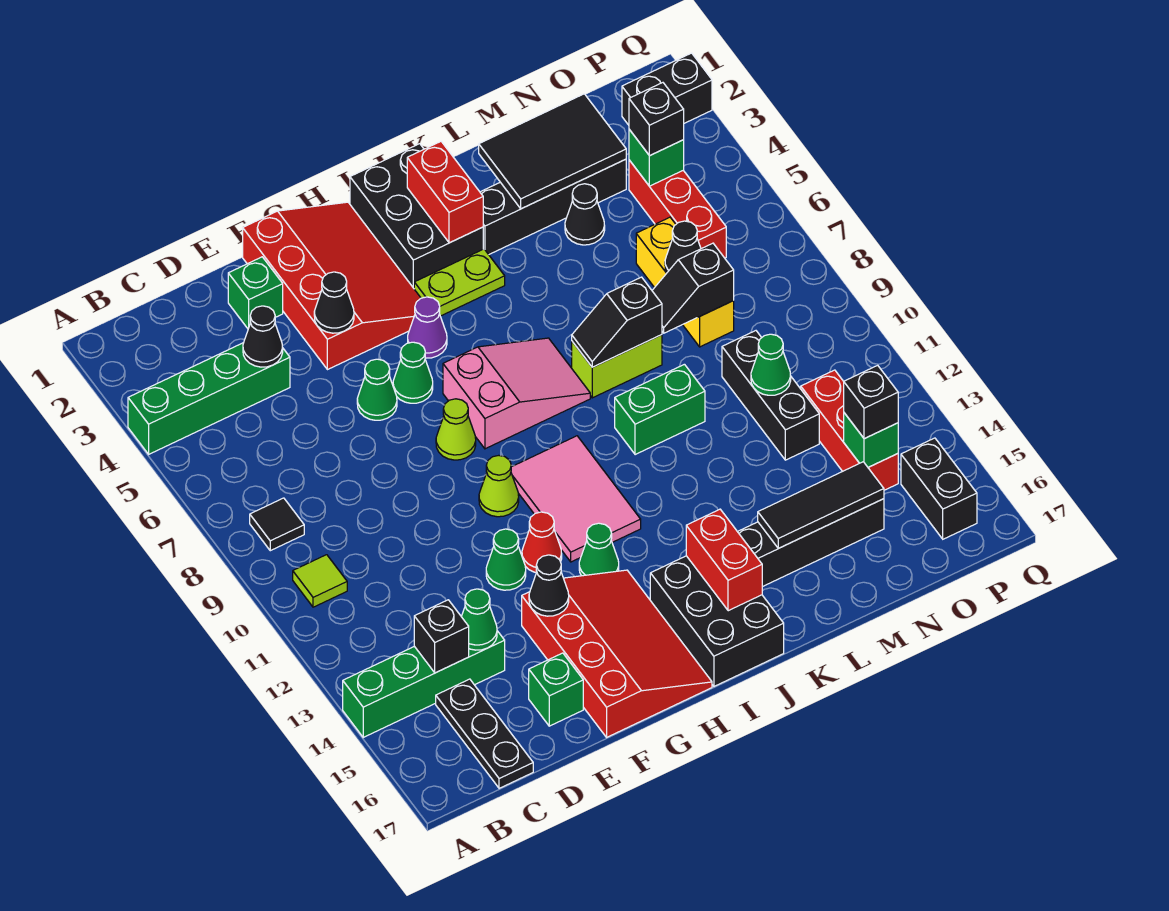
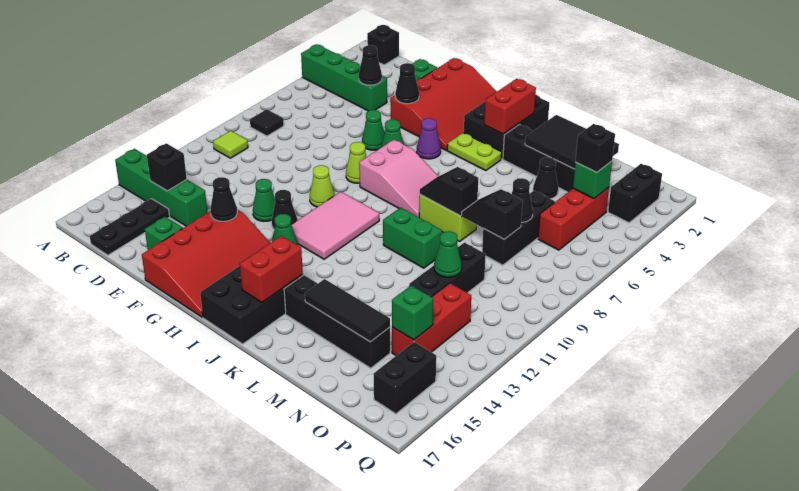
green 1x1 cone [461,589,497,650] -> none
red 1x1 cone [522,512,562,573] -> black 1x1 cone [272,190,297,229]
yellow 1x3 brick [636,217,734,347] -> black 1x3 brick [482,191,555,265]
black 1x1 brick [844,365,898,439] -> black 1x1 brick moved to [367,25,399,65]
black 1x2 brick [622,53,712,125] -> black 1x2 brick turned to [608,164,662,223]

